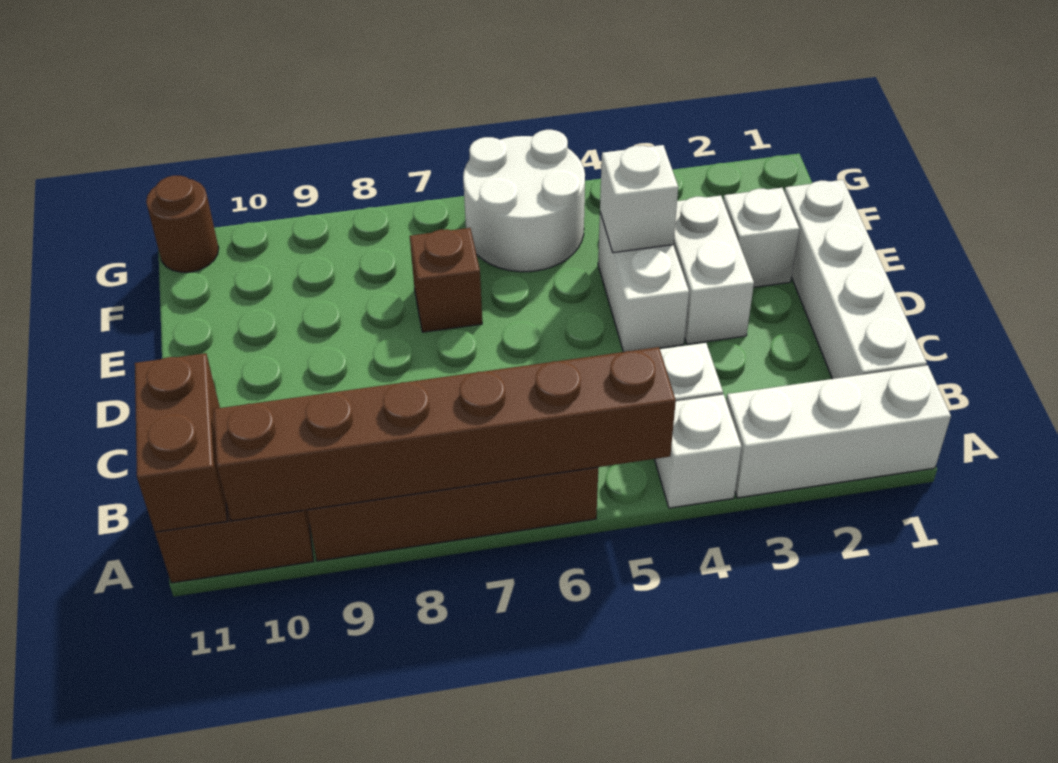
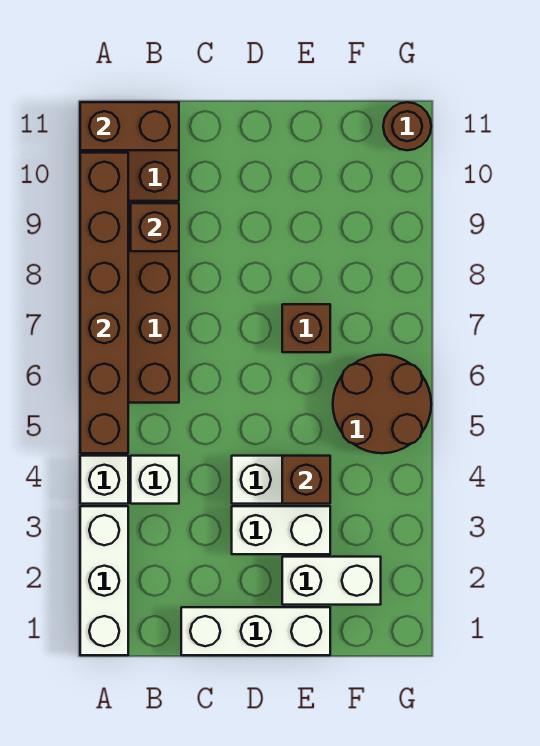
white 1x4 brick [785,180,927,379] -> white 1x3 brick [181,607,330,655]
none -> brown 1x1 brick [131,203,179,251]
white 1x1 brick [723,188,799,287] -> white 1x2 brick [282,557,381,605]
white 1x1 brick [600,145,678,253] -> brown 1x1 brick [282,456,330,504]
white 2x2 round brick [463,130,585,272] -> brown 2x2 round brick [333,355,431,453]

